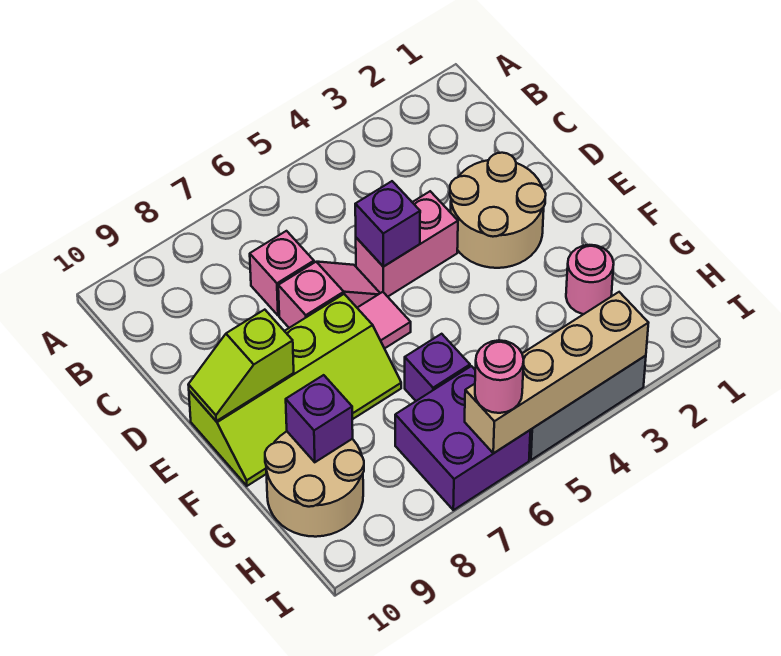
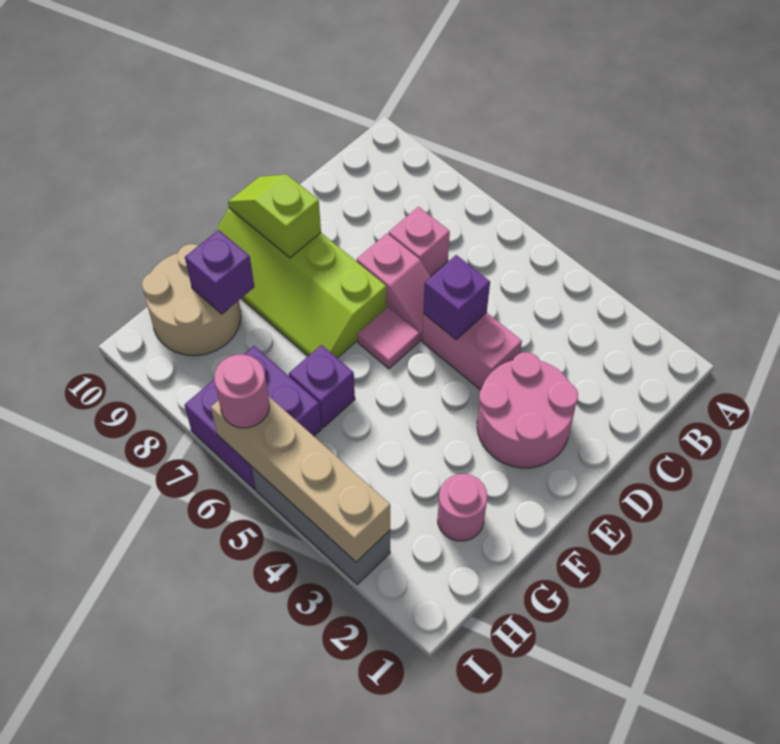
tan 2x2 round brick [450,153,546,268] -> pink 2x2 round brick [477,352,578,468]

